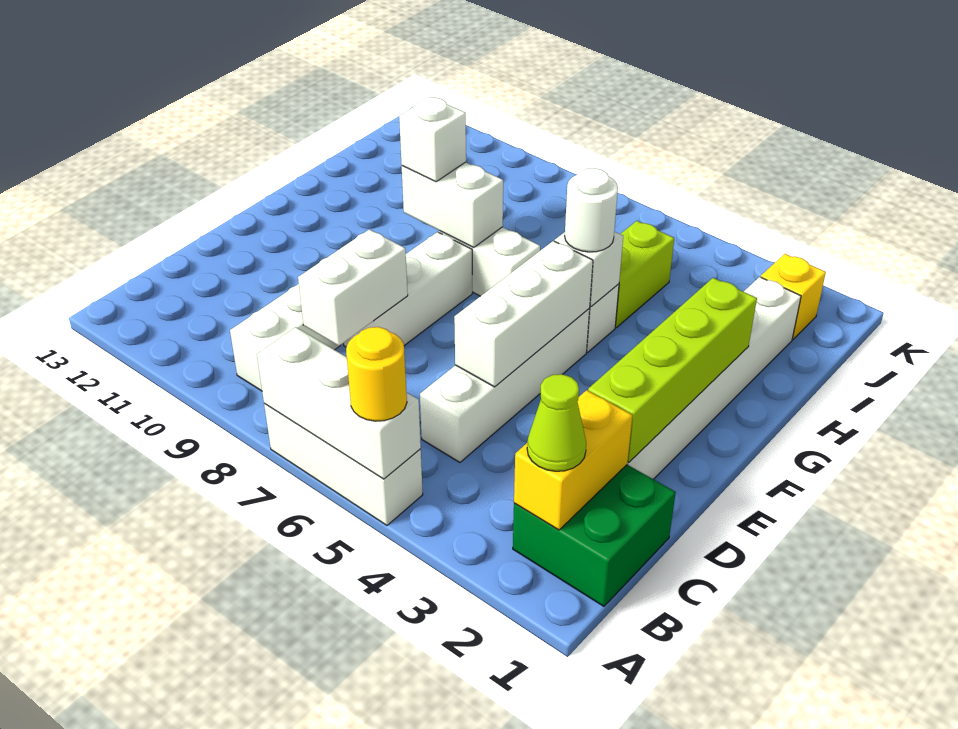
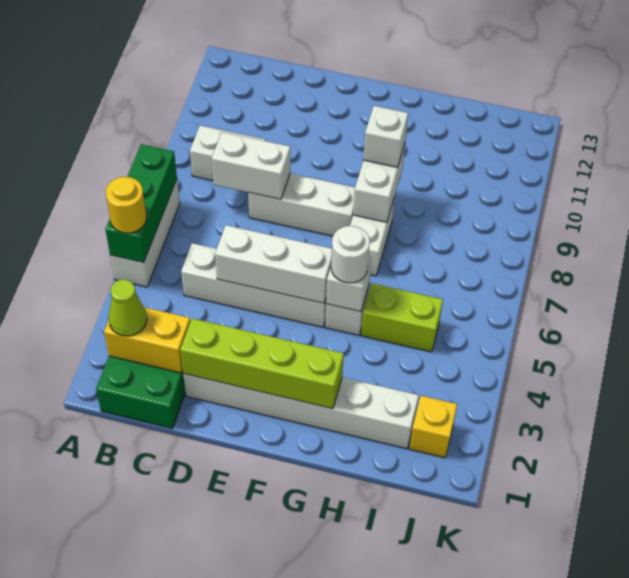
white 1x3 brick [257,327,421,479] -> green 1x3 brick [105,144,177,263]

